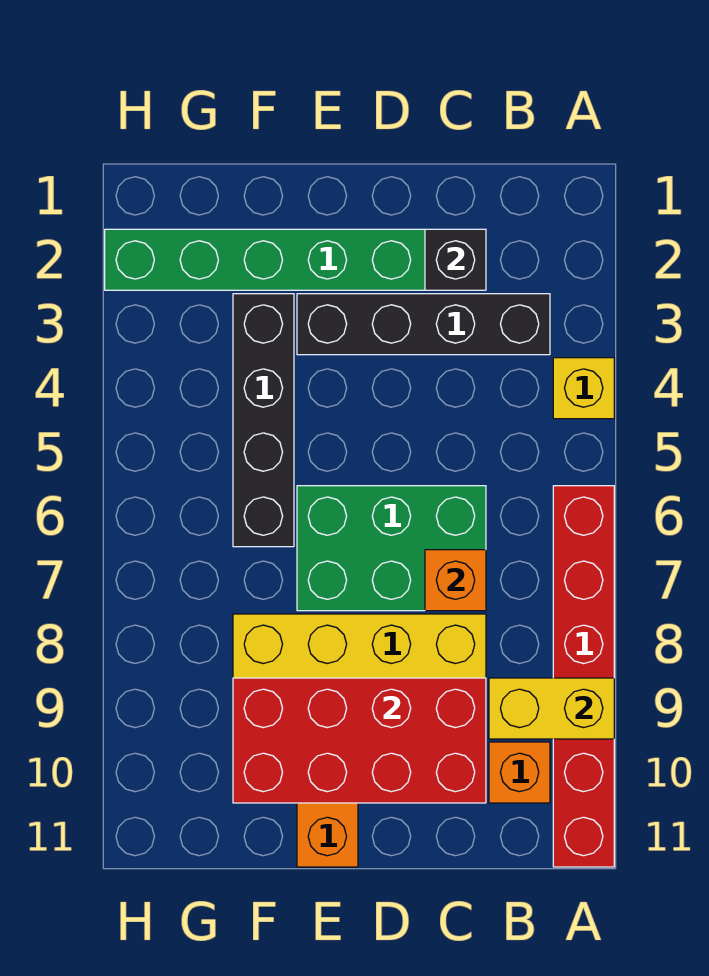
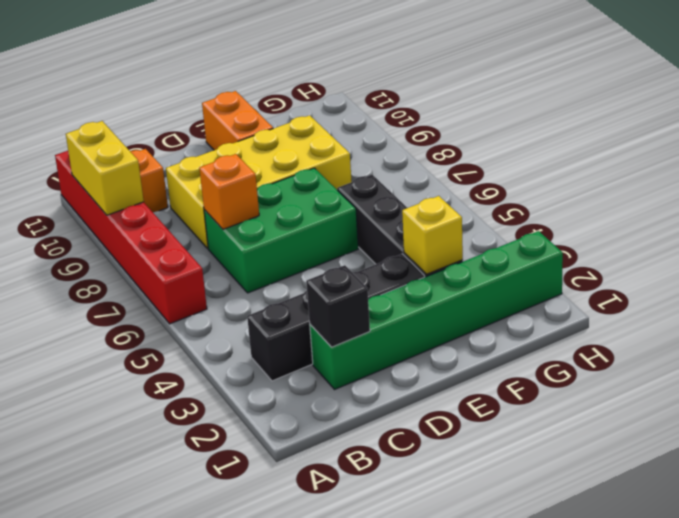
yellow 1x1 brick [553,358,614,419] -> yellow 1x1 brick moved to [402,196,463,274]
yellow 1x2 brick [489,678,614,739] -> yellow 1x2 brick turned to [66,121,144,215]
red 2x4 brick [233,678,486,803] -> none

